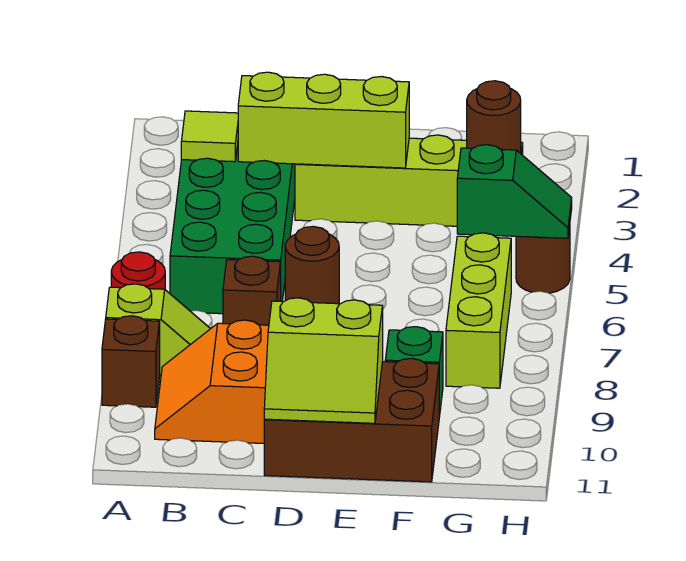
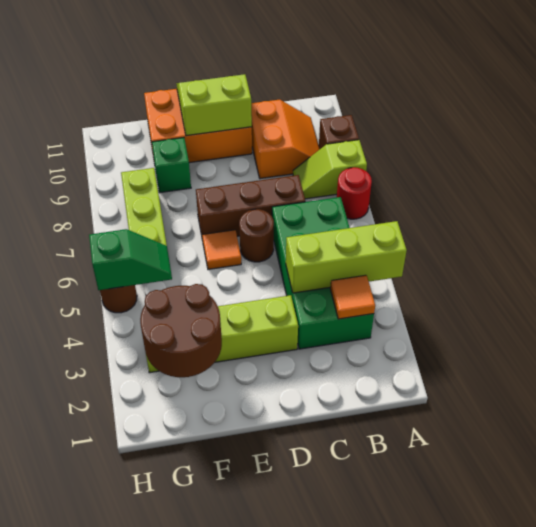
lime 1x1 tile [181,111,238,162] -> orange 1x1 tile [330,275,375,319]
lime 1x3 brick [238,72,409,168] -> lime 1x3 brick moved to [286,221,407,293]
brown 1x1 brick [223,256,281,325] -> brown 1x3 brick [196,175,305,239]
brown 2x3 brick [264,358,439,482] -> orange 2x3 brick [144,89,252,163]
none -> orange 1x1 tile [202,230,241,269]
brown 1x1 round brick [467,81,521,154] -> brown 2x2 round brick [140,284,222,377]
green 1x2 slope [457,145,572,238] -> green 1x2 slope turned to [89,229,172,290]

